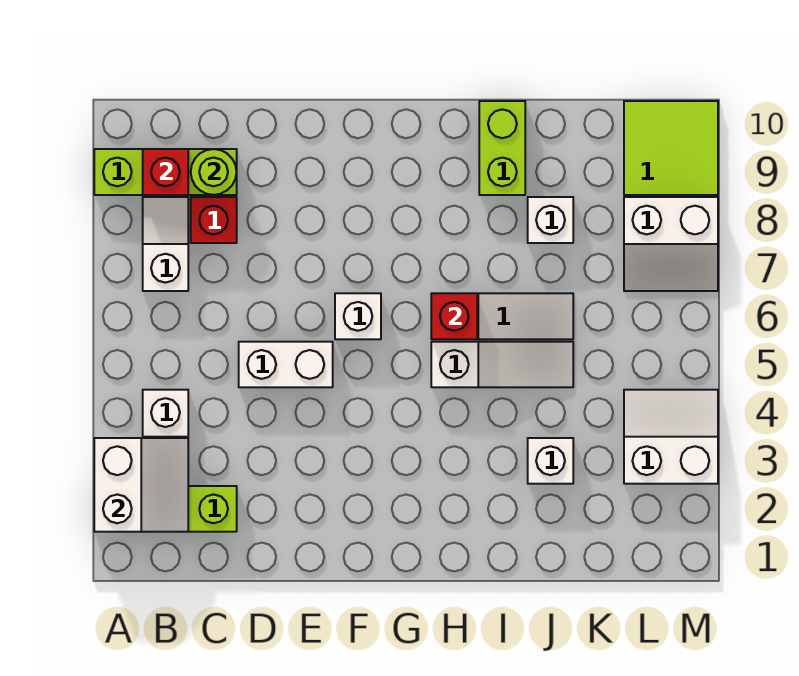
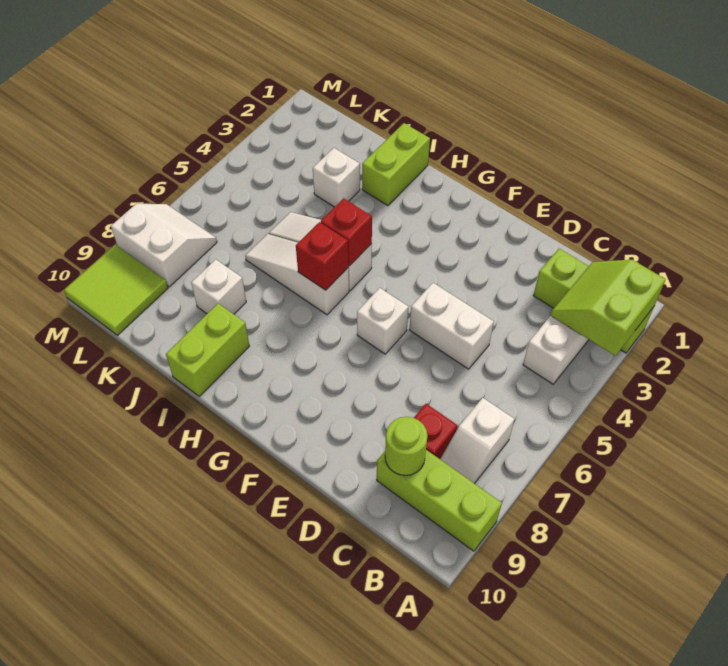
white 2x2 slope [94,438,188,532] -> lime 2x2 slope [551,260,666,356]
red 1x1 brick [143,149,188,195] -> red 1x1 brick moved to [321,198,372,266]
none -> lime 1x2 brick [362,123,430,206]
white 2x2 slope [624,390,718,484] -> none

